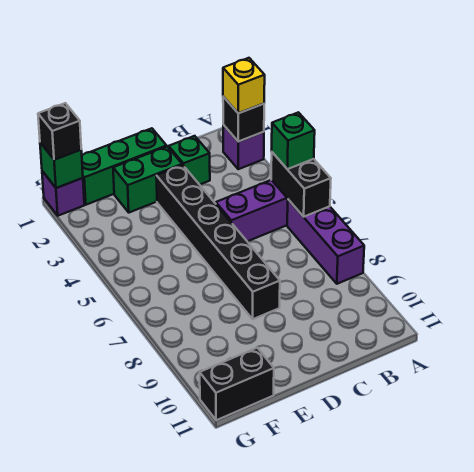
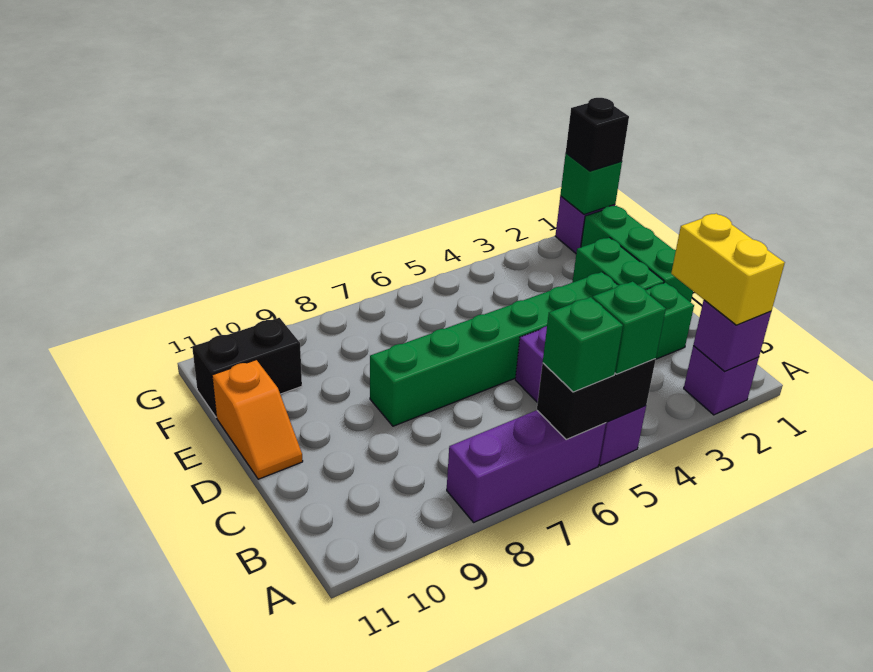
black 1x1 brick [223,97,264,142] -> purple 1x1 brick [693,300,771,372]
yellow 1x1 brick [223,58,265,113] -> yellow 1x2 brick [671,213,785,325]
none -> green 1x1 brick [543,297,623,392]
black 1x6 brick [156,165,280,319] -> green 1x6 brick [370,272,618,426]
none -> orange 1x2 slope [212,360,303,479]
black 1x2 brick [200,348,274,420] -> black 1x2 brick turned to [192,318,302,417]

